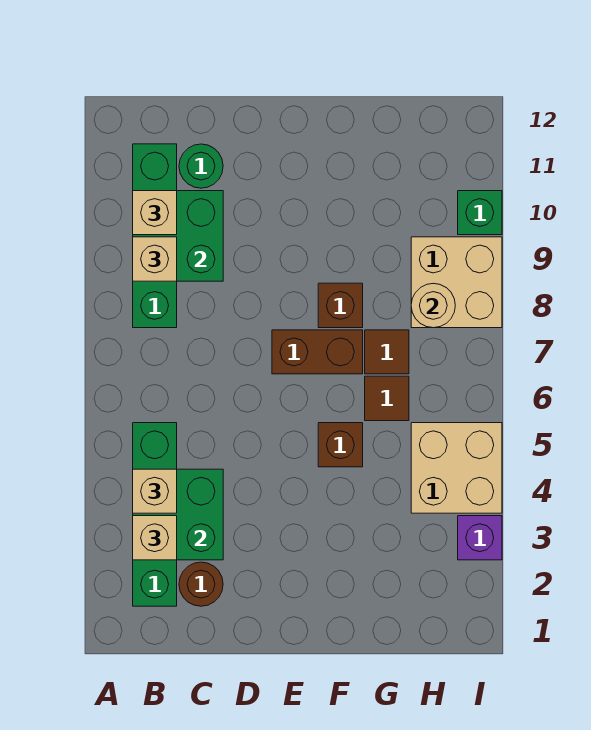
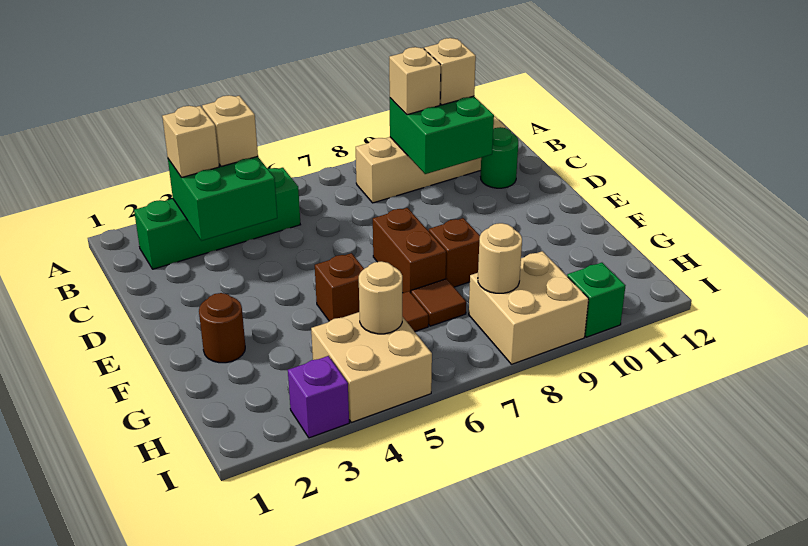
green 1x4 brick [133,144,177,328] -> tan 1x4 brick [356,116,506,203]
brown 1x1 round brick [179,562,223,606] -> brown 1x1 round brick moved to [199,293,245,363]
none -> tan 1x1 round brick [359,261,402,334]

